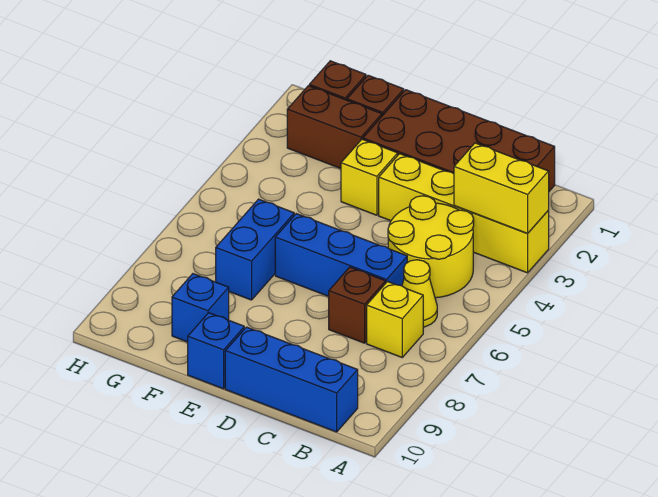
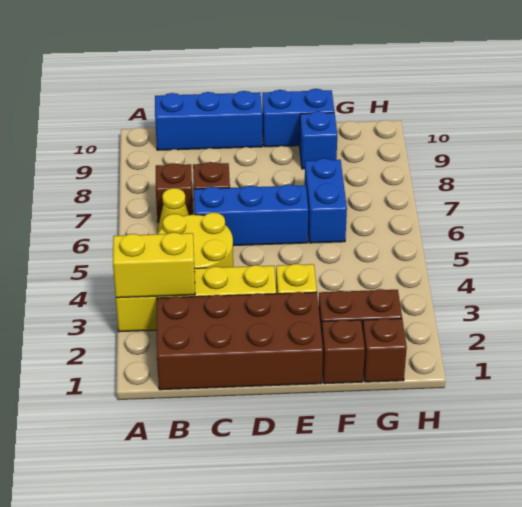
yellow 1x1 brick [367,282,423,357] -> brown 1x1 brick [156,163,193,222]
blue 1x1 brick [188,313,244,389] -> blue 1x2 brick [262,89,334,147]

